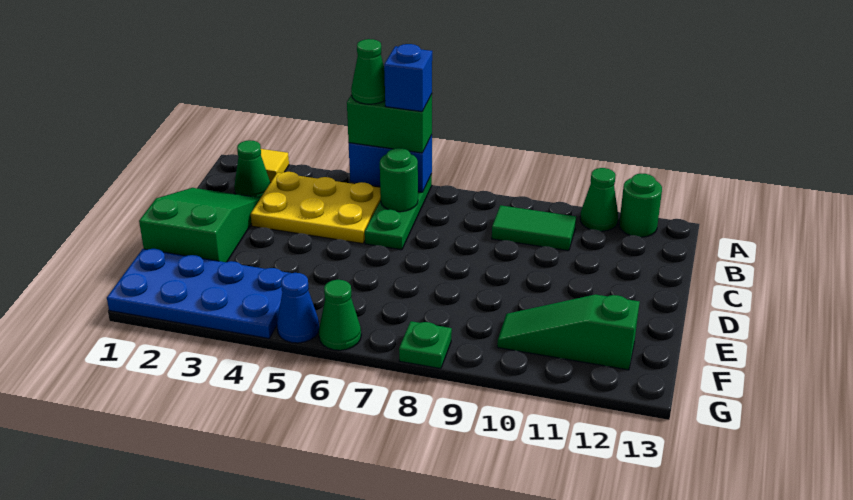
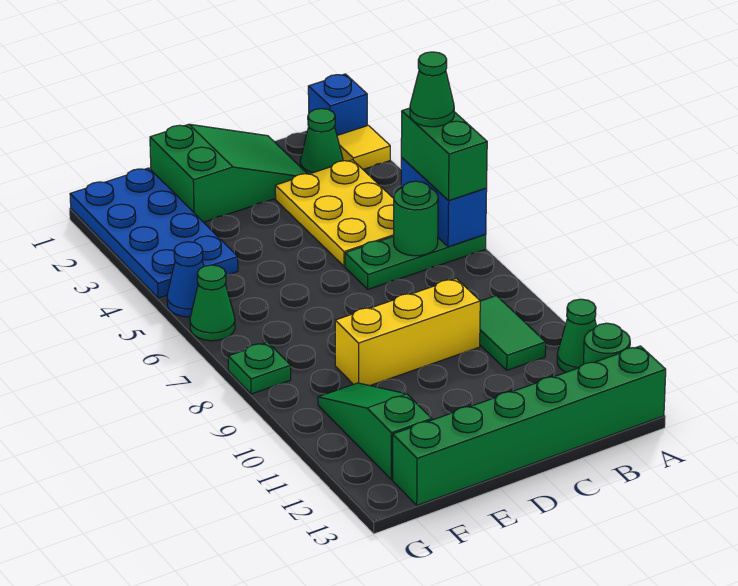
blue 1x1 brick [384,44,432,112] -> blue 1x1 brick moved to [308,74,367,135]
none -> green 1x6 brick [393,346,666,505]
none -> yellow 1x3 brick [335,279,480,386]

